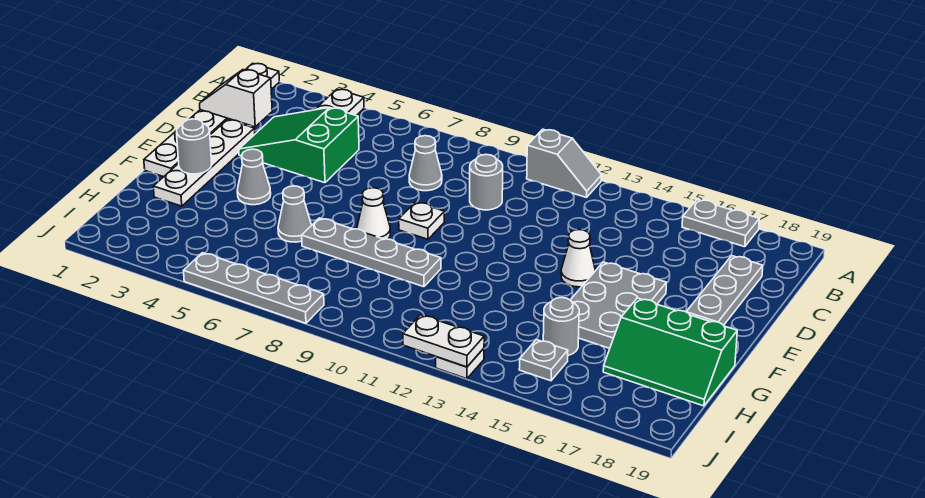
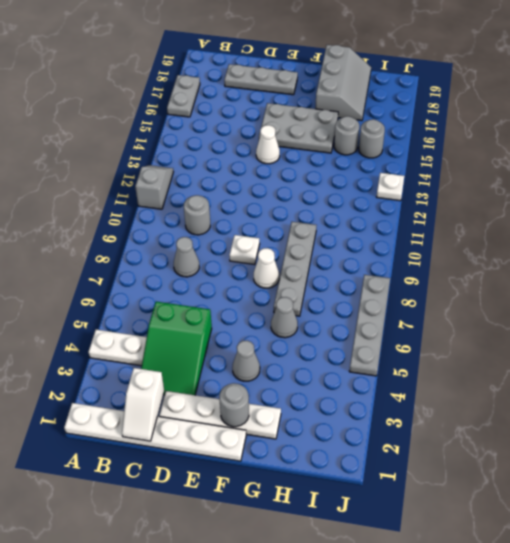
green 2x3 slope [603,298,737,406] -> grey 2x3 slope [315,45,371,121]
grey 1x1 plate [519,340,568,381] -> grey 1x1 round brick [359,119,385,158]
white 1x2 plate [403,315,484,367] -> none

